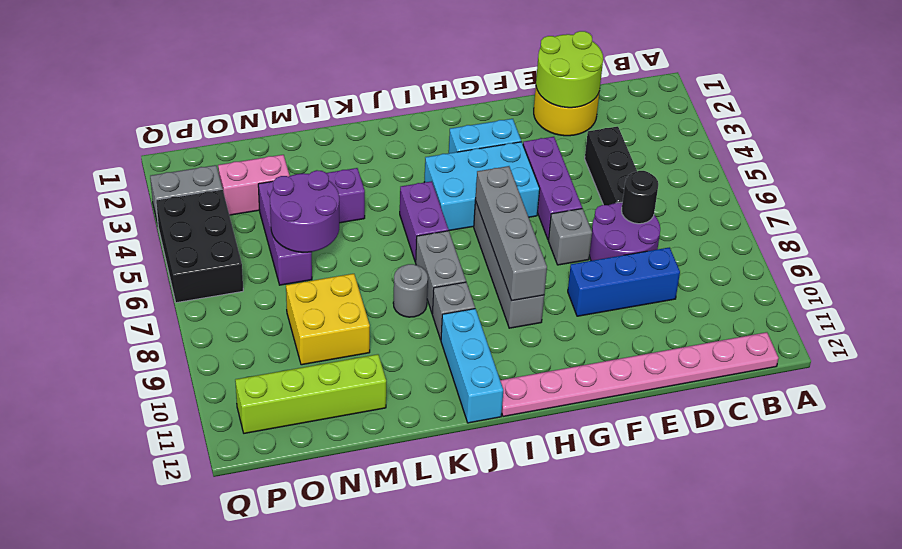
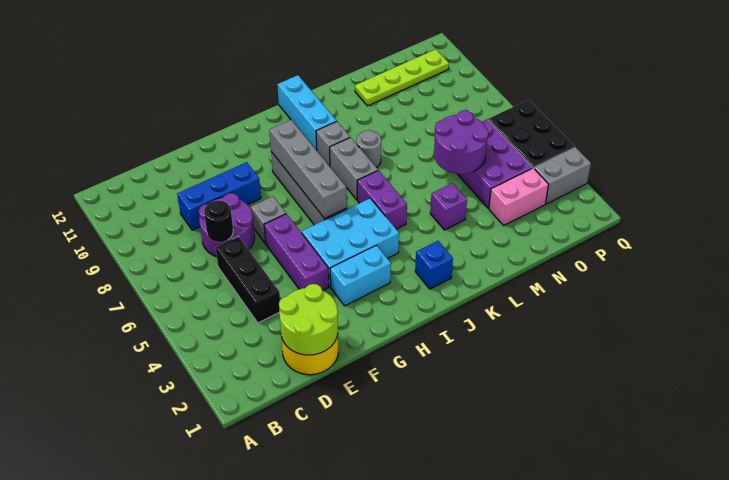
pink 1x8 plate [500,332,779,417] -> none
none -> blue 1x1 brick [415,241,453,289]
yellow 2x2 brick [286,274,370,365] -> none
lime 1x4 brick [235,354,386,433] -> lime 1x4 plate [355,49,449,106]
purple 1x3 brick [258,181,312,285] -> purple 2x3 brick [458,119,533,208]

